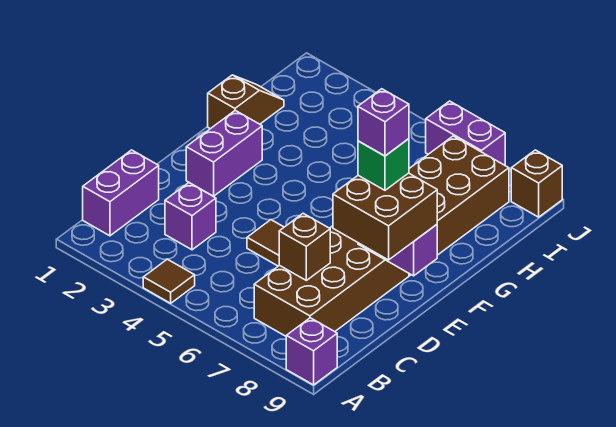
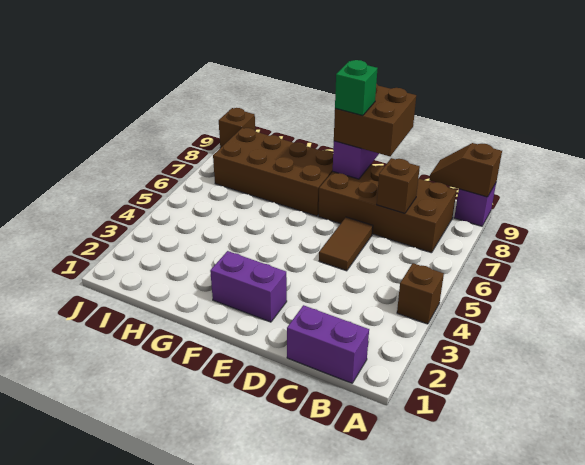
brown 1x1 tile [143,259,195,303] -> brown 1x1 brick [397,263,444,324]
purple 1x1 brick [165,183,216,250] -> none
purple 1x1 brick [358,89,409,156] -> none
brown 1x2 slope [208,75,284,129] -> brown 1x2 slope moved to [429,143,502,197]
purple 1x2 brick [426,101,505,165] -> none

